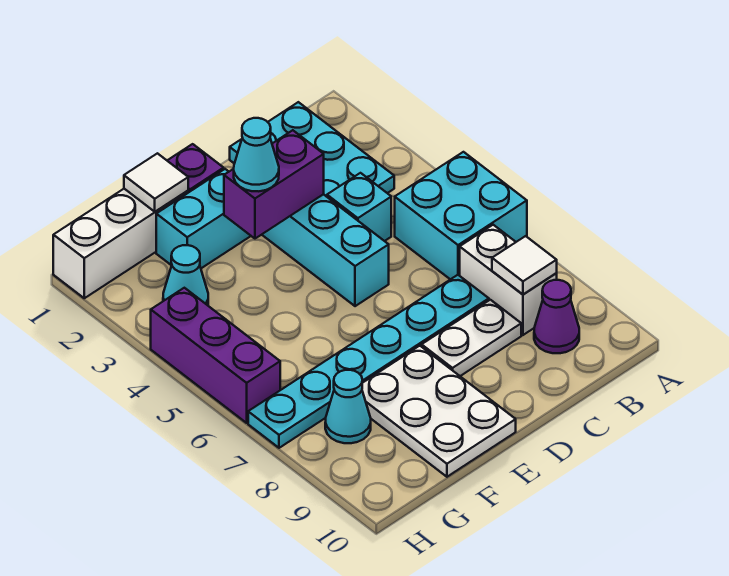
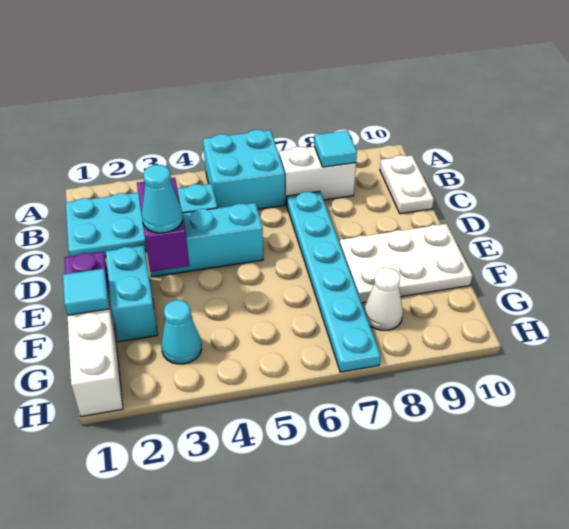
white 1x1 tile [492,236,557,294] -> cyan 1x1 tile [314,131,357,167]
purple 1x1 cone [534,280,579,353] -> none
white 1x2 plate [422,300,521,376] -> white 1x2 plate moved to [380,155,434,214]
white 1x1 tile [124,153,188,212] -> cyan 1x1 tile [63,269,109,315]
cyan 1x1 cone [325,370,371,443] -> white 1x1 cone [364,268,403,330]
purple 1x3 brick [151,288,280,423] -> none

